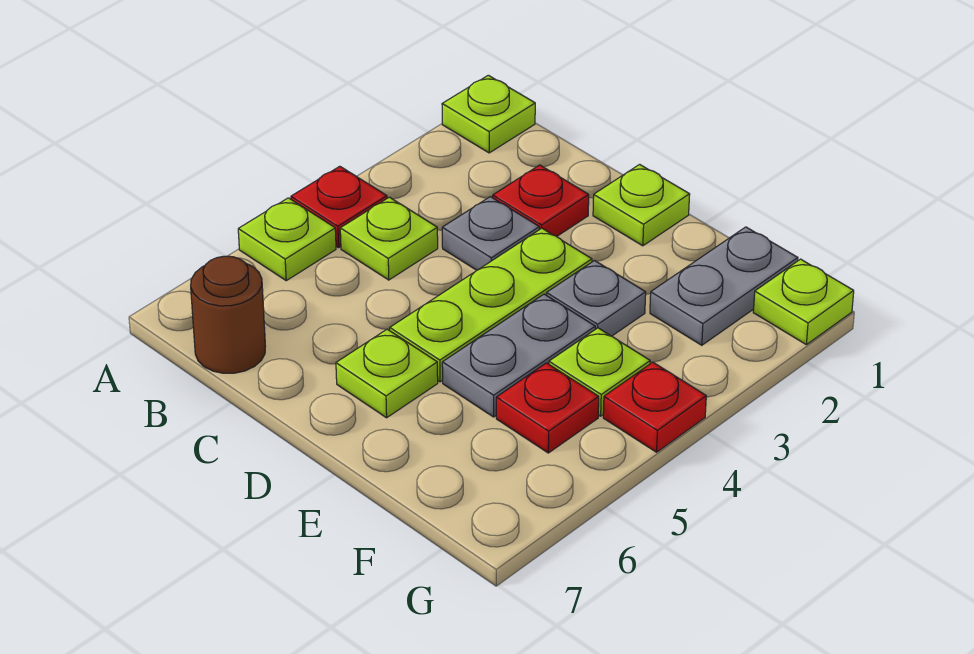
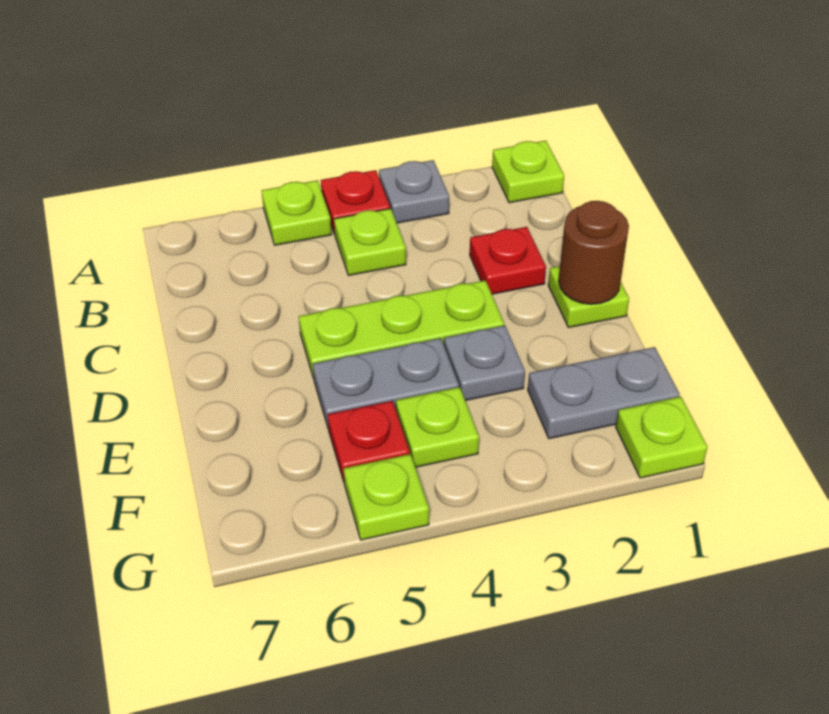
brown 1x1 round brick [191,256,265,373] -> brown 1x1 round brick moved to [558,201,629,304]
grey 1x1 plate [442,197,539,270] -> grey 1x1 plate moved to [379,160,449,223]
lime 1x1 plate [336,329,438,418] -> lime 1x1 plate moved to [344,454,429,540]
red 1x1 plate [603,362,706,452] -> none

